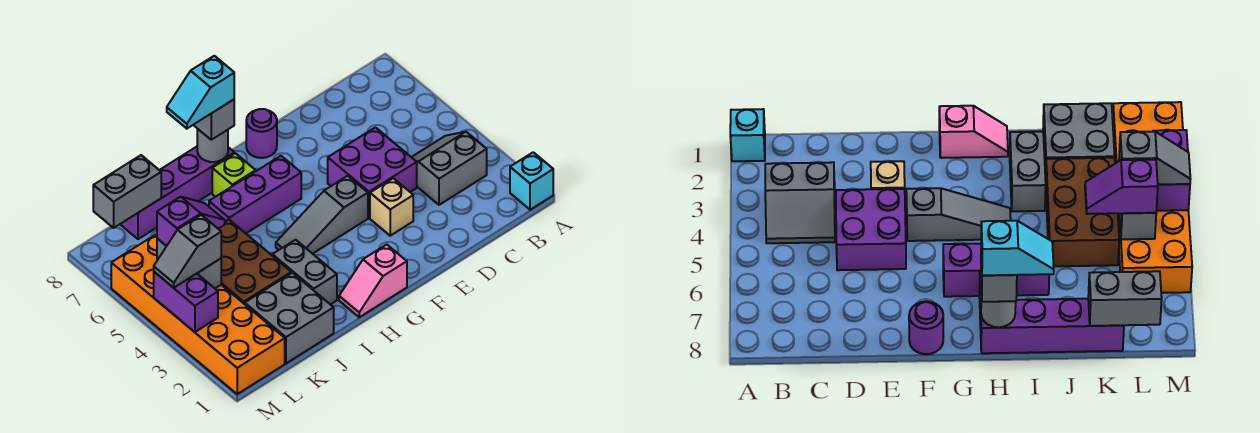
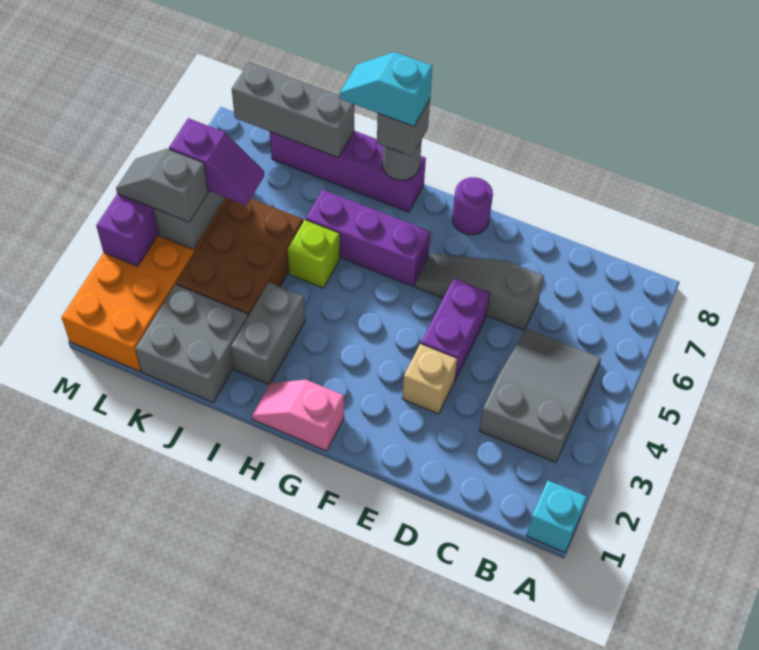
grey 2x2 slope [412,132,487,205] -> grey 2x3 slope [479,329,601,463]
purple 2x2 brick [328,127,417,218] -> purple 1x2 brick [421,278,490,380]
grey 1x3 slope [276,176,368,254] -> grey 1x3 slope moved to [415,253,544,330]
lime 1x1 brick [212,153,256,197] -> lime 1x1 brick moved to [288,220,340,288]
grey 1x2 brick [93,155,161,228] -> grey 1x3 brick [232,62,355,158]

